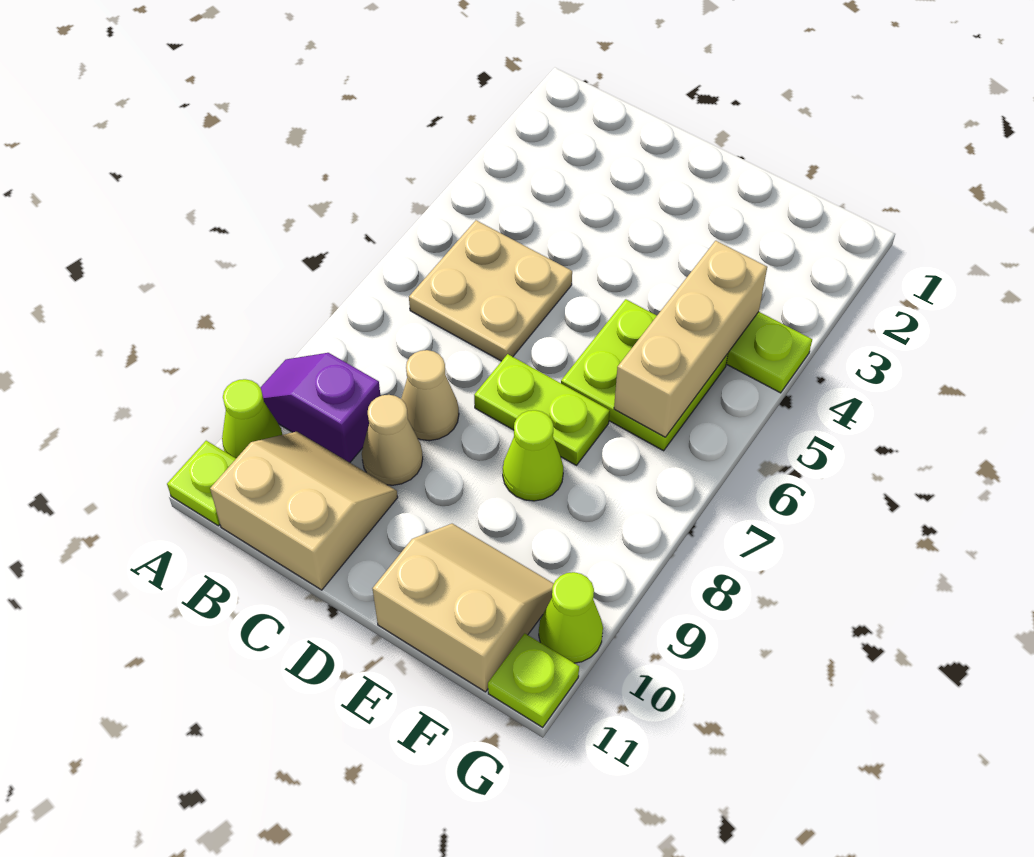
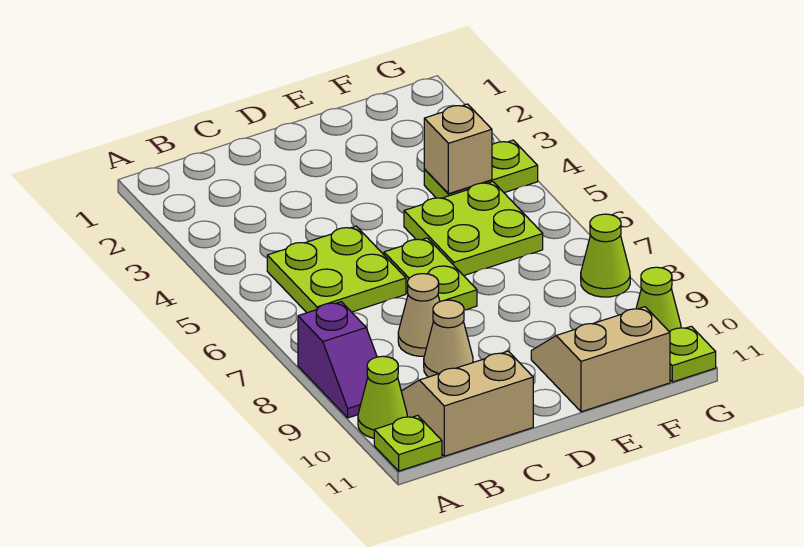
purple 1x2 slope [260,353,380,463] -> purple 1x2 slope turned to [298,302,377,418]
tan 2x2 plate [409,220,572,361] -> lime 2x2 plate [267,226,406,313]
lime 1x2 plate [474,354,610,465] -> lime 1x2 plate turned to [384,238,477,310]
lime 1x1 cone [503,410,563,501] -> lime 1x1 cone moved to [581,214,630,297]
tan 1x3 brick [614,241,767,437] -> tan 1x1 brick [424,104,492,194]

